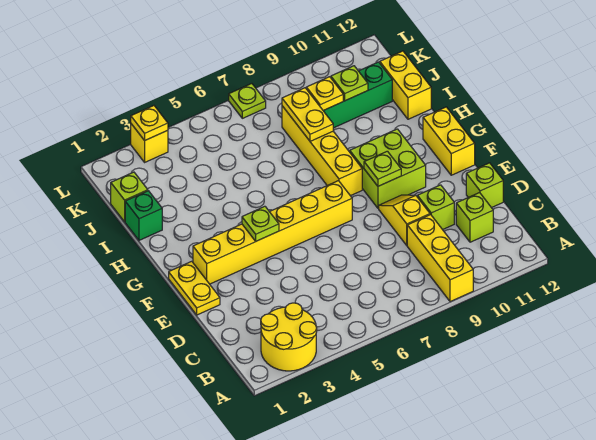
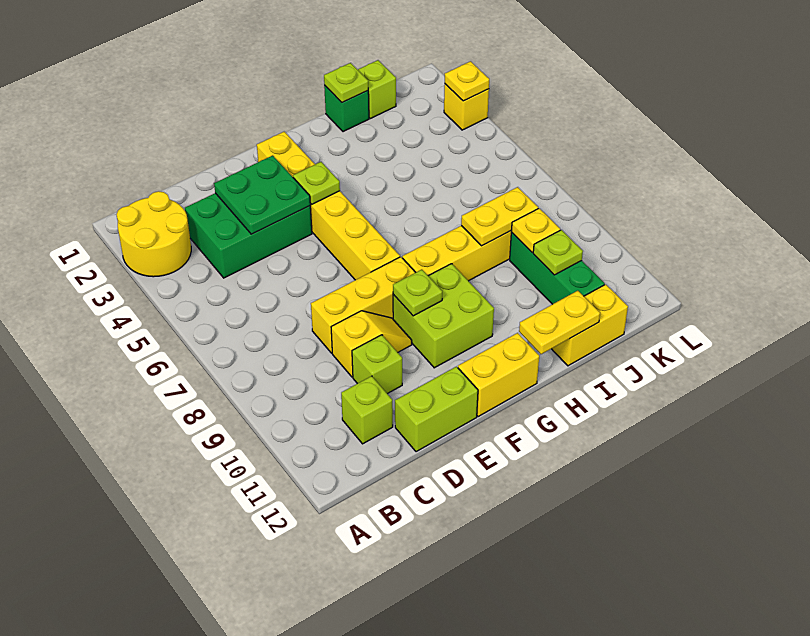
yellow 1x3 brick [407,215,473,302] -> yellow 1x3 brick moved to [311,257,416,353]
none -> green 2x3 brick [185,193,312,278]
none -> green 2x2 plate [214,155,310,234]
lime 1x1 brick [466,163,503,208] -> lime 1x2 brick [395,367,478,452]
yellow 1x2 plate [169,261,220,315] -> yellow 1x2 plate moved to [519,291,600,354]
lime 1x1 plate [229,84,266,118] -> lime 1x1 plate moved to [324,63,368,102]

